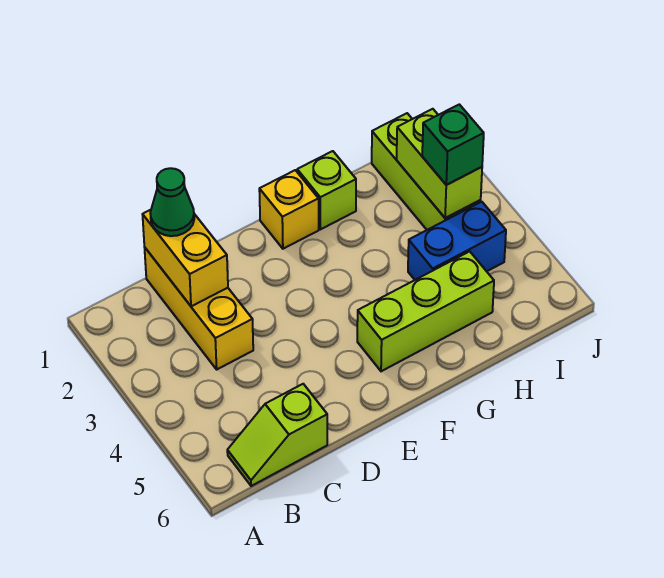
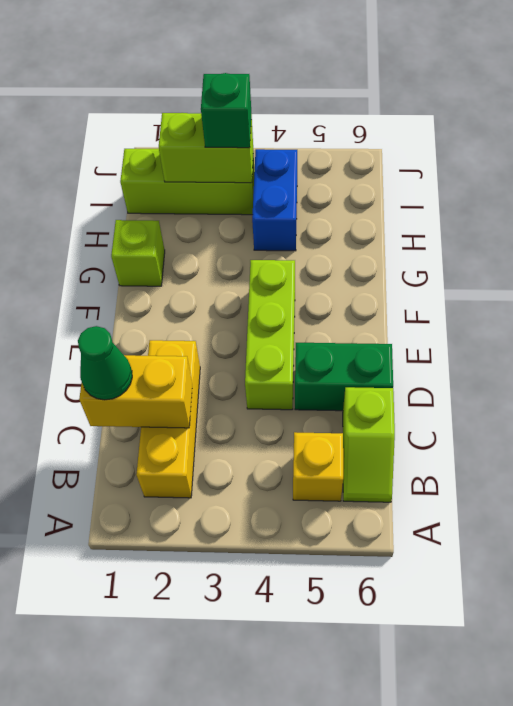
yellow 1x3 brick [144,247,253,369] -> yellow 1x3 brick turned to [136,340,200,498]
none -> green 1x2 brick [295,343,393,411]
yellow 1x1 brick [259,170,319,249] -> yellow 1x1 brick moved to [293,432,343,501]
lime 1x3 brick [357,251,494,371] -> lime 1x3 brick moved to [245,260,295,410]

